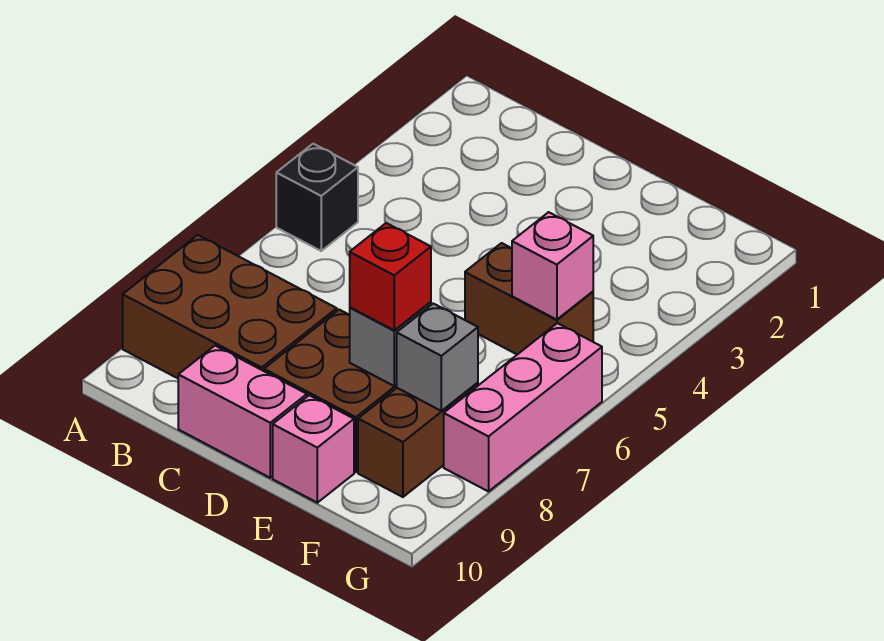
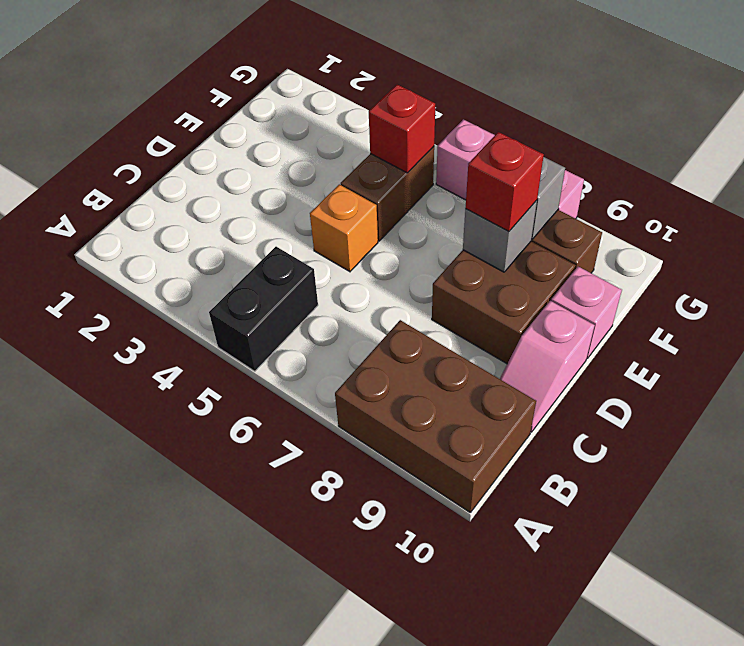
black 1x1 brick [276,144,358,251] -> black 1x2 brick [209,247,318,371]
brown 2x3 brick [123,235,337,378] -> brown 2x3 brick turned to [335,320,536,512]
pink 1x2 brick [178,346,307,478] -> pink 1x2 slope [500,301,595,432]
none -> orange 1x1 brick [310,184,378,272]
pink 1x1 brick [512,212,593,320] -> red 1x1 brick [369,85,435,173]

